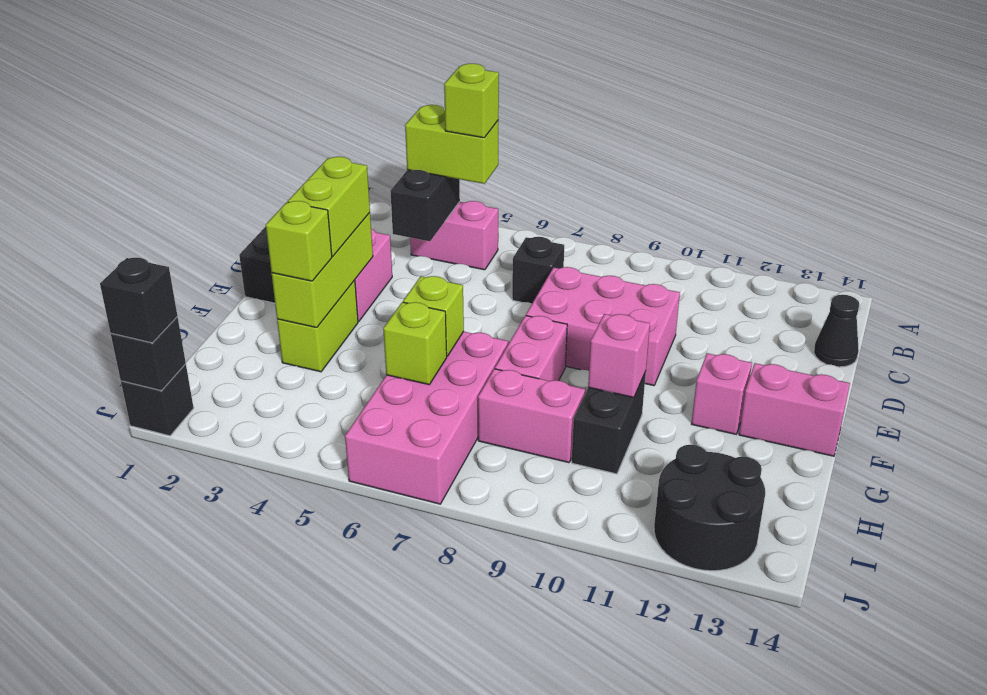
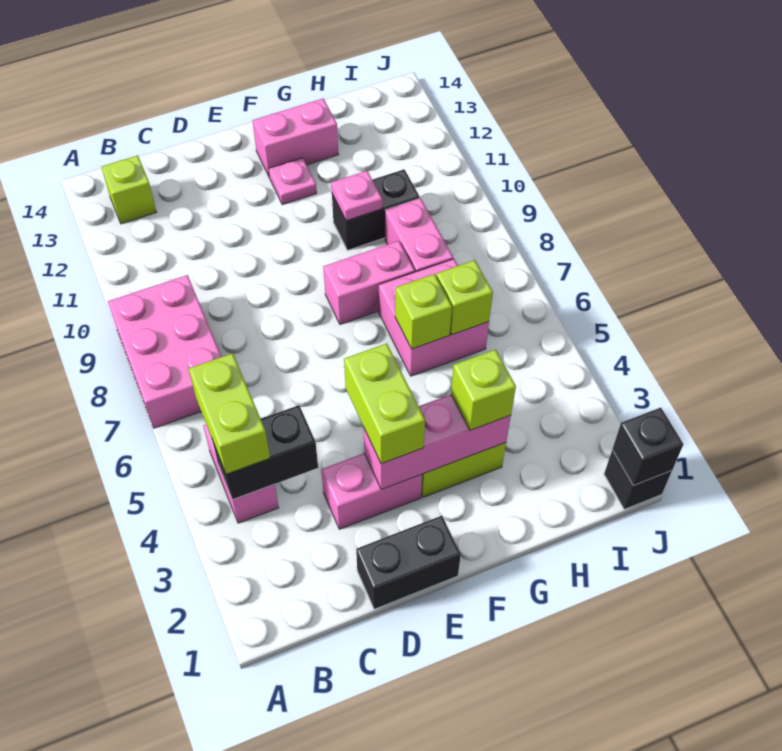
lime 1x1 brick [444,64,499,138] -> lime 1x1 brick moved to [101,155,156,224]
black 1x1 brick [512,237,564,303] -> none
black 1x1 cone [814,295,859,367] -> none
pink 2x3 brick [526,267,680,386] -> pink 2x3 brick moved to [108,275,221,428]
lime 1x3 brick [272,213,373,328] -> pink 1x3 brick [363,395,511,489]
lime 1x2 brick [288,157,370,256] -> lime 1x2 brick turned to [344,343,425,464]
pink 1x1 brick [692,353,752,434] -> pink 1x1 plate [268,158,317,205]
pink 1x2 brick [739,363,850,456] -> pink 1x2 brick turned to [252,99,338,176]
pink 2x4 brick [345,331,508,504] -> pink 2x2 brick [379,259,489,376]
pink 1x1 brick [588,314,650,398] -> pink 1x1 plate [331,171,382,221]
black 2x2 round brick [654,445,765,571] -> none
black 1x1 brick [100,258,177,343] -> none

